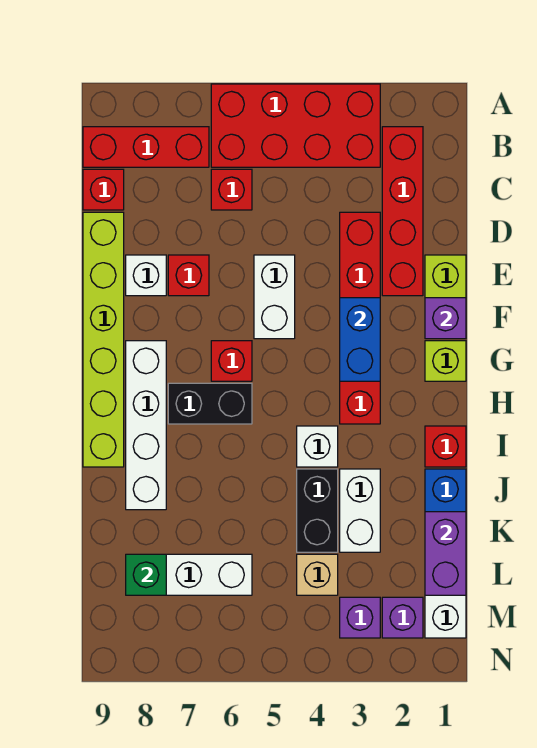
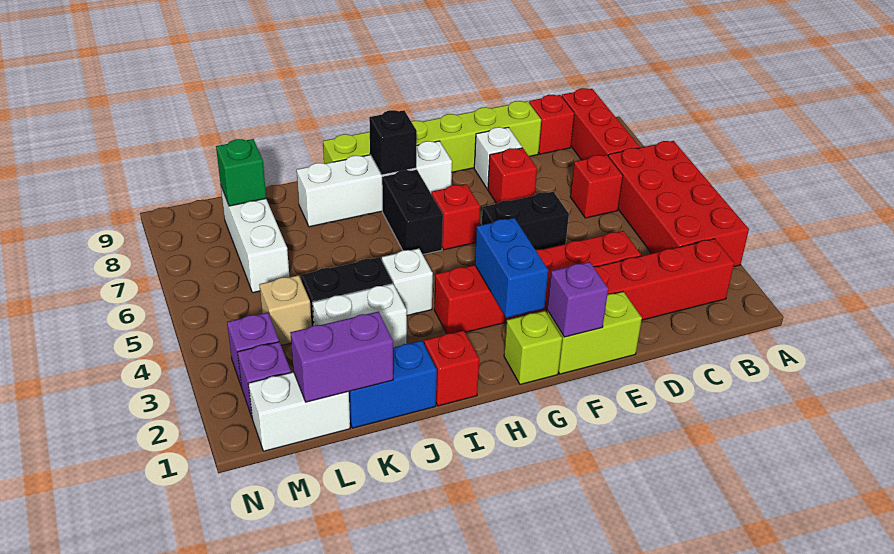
white 1x2 brick [254,255,295,339] -> black 1x2 brick [482,192,569,250]
blue 1x2 brick [340,298,380,381] -> blue 1x2 brick turned to [475,218,548,318]
none -> black 1x1 brick [369,110,417,175]

